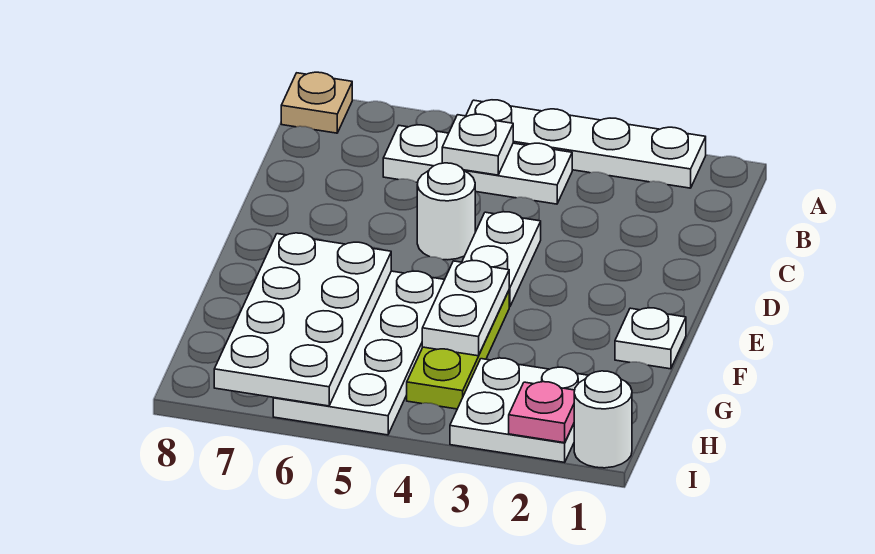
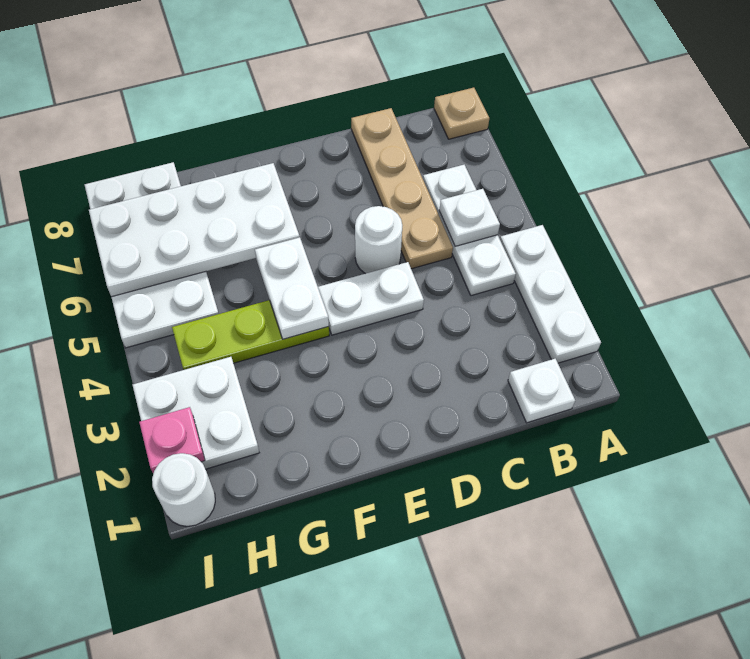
white 1x4 plate [466,100,706,188] -> white 1x3 plate [500,225,601,363]
none -> tan 1x4 plate [351,108,453,269]
white 1x1 plate [615,308,686,369] -> white 1x1 plate moved to [508,358,575,423]
white 1x2 plate [422,261,509,356] -> white 1x2 plate turned to [255,237,329,339]
white 2x4 plate [273,271,445,435] -> white 2x4 plate turned to [85,162,219,348]

